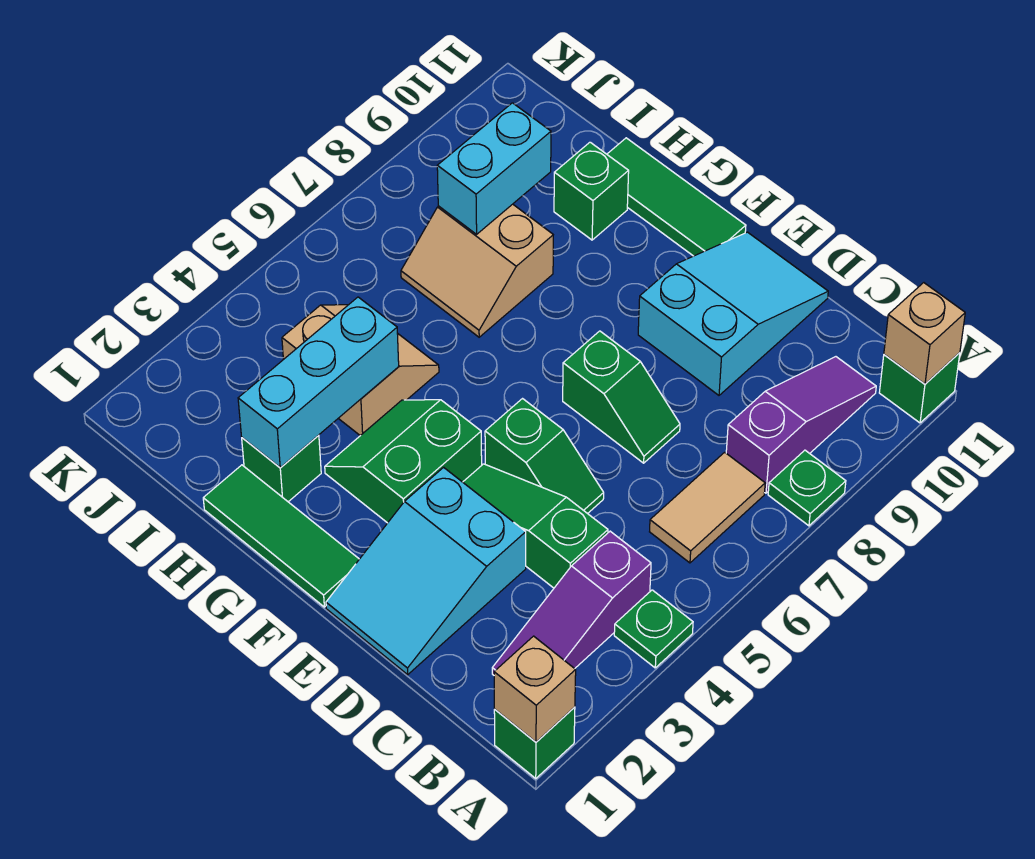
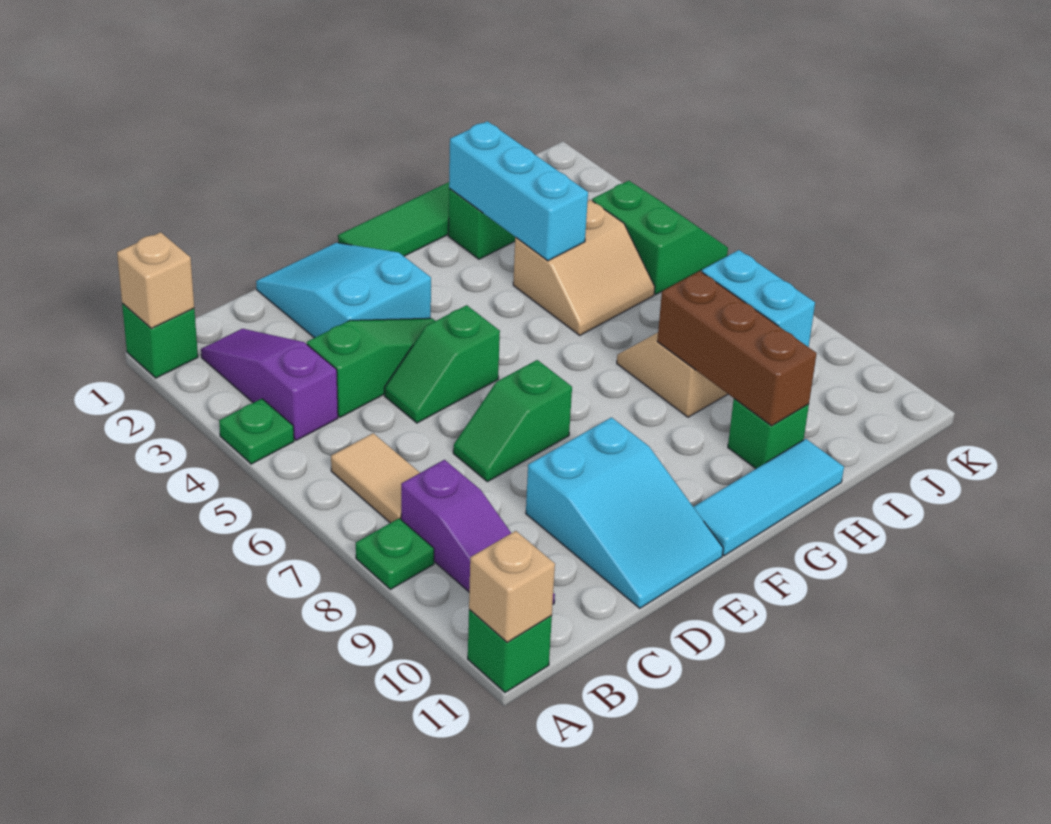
green 2x2 slope [325,400,482,523] -> green 2x2 slope moved to [592,181,728,294]
green 1x3 tile [607,138,746,256] -> cyan 1x3 tile [694,439,844,556]
none -> brown 1x3 brick [657,271,817,426]

